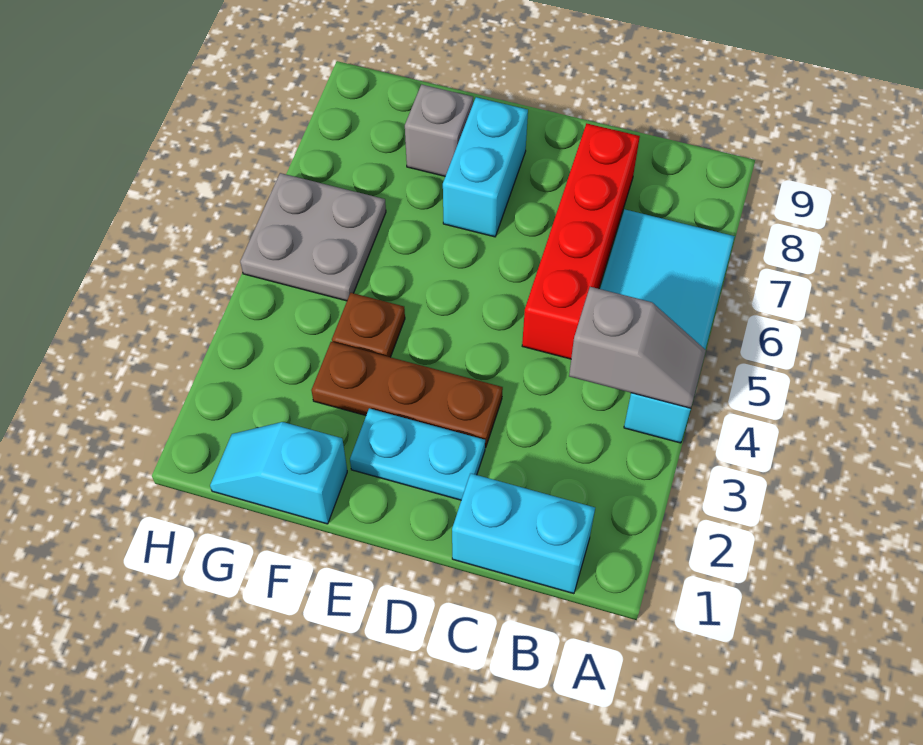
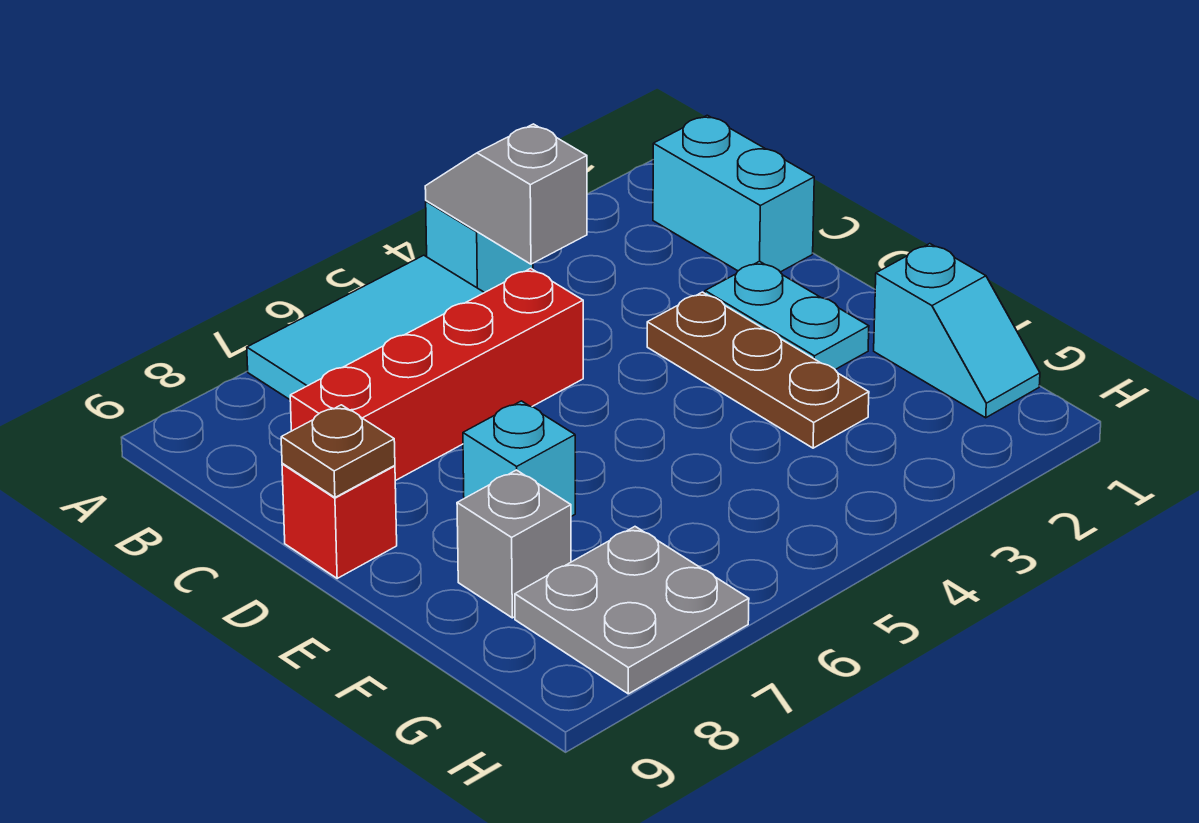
none -> red 1x1 brick [282,464,397,578]
cyan 1x2 brick [443,97,528,237] -> cyan 1x1 brick [463,401,575,516]
brown 1x1 plate [332,293,405,357] -> brown 1x1 plate moved to [281,405,395,497]
grey 2x2 plate [240,173,386,301] -> grey 2x2 plate moved to [515,527,749,694]

